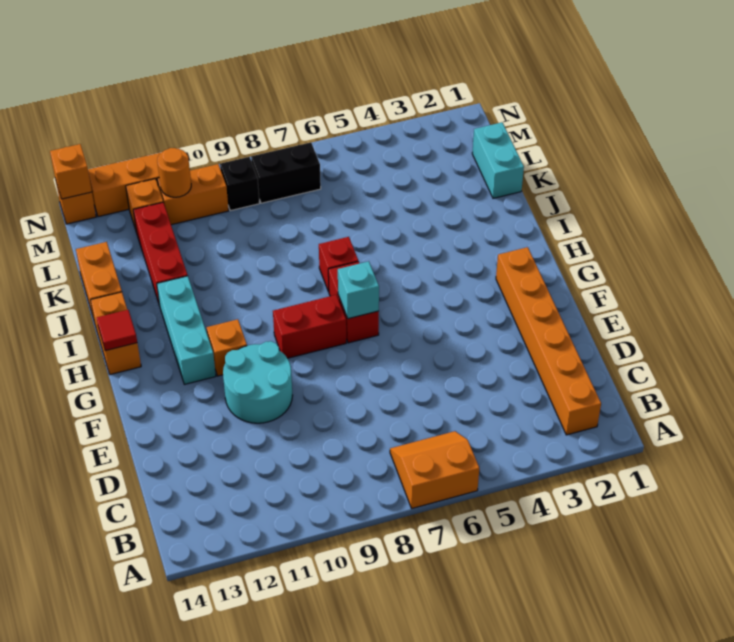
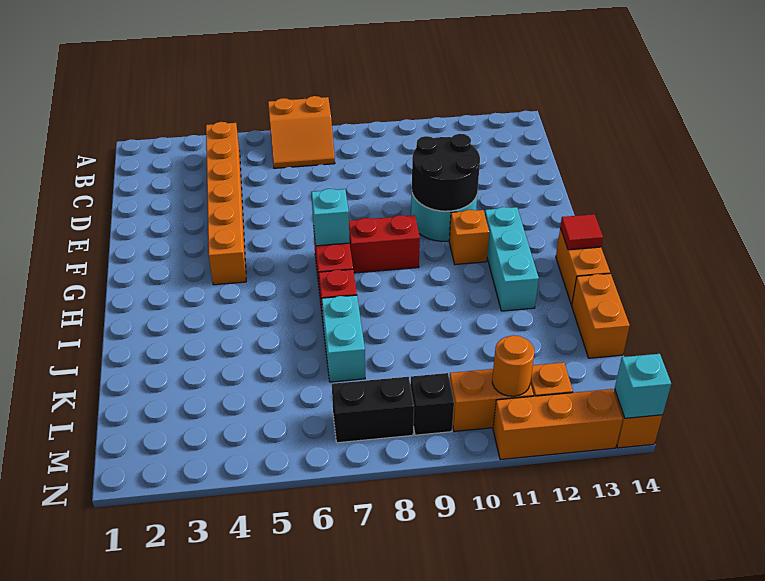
orange 1x6 brick [496,247,601,435] -> orange 1x6 brick moved to [206,122,246,285]
none -> black 2x2 round brick [412,134,480,211]
red 1x3 brick [133,202,188,306] -> none
cyan 1x2 brick [472,122,524,198] -> cyan 1x2 brick moved to [322,295,365,382]
orange 1x1 brick [50,144,92,199] -> cyan 1x1 brick [615,354,671,418]

